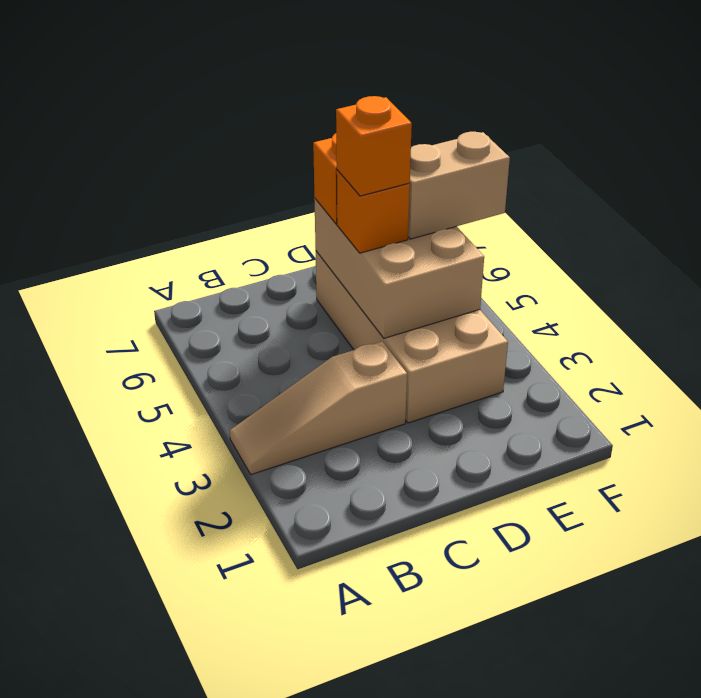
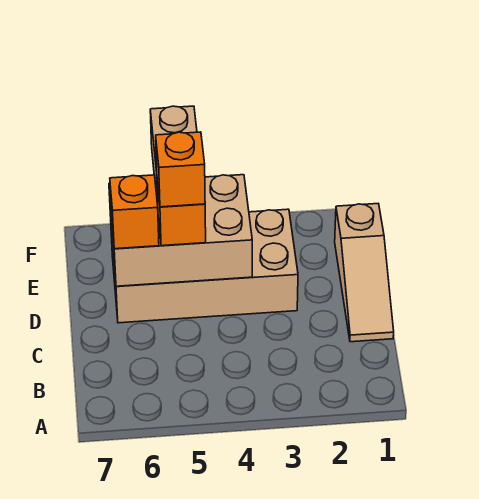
tan 1x3 slope [230,341,407,474] -> tan 1x3 slope moved to [335,204,394,342]

